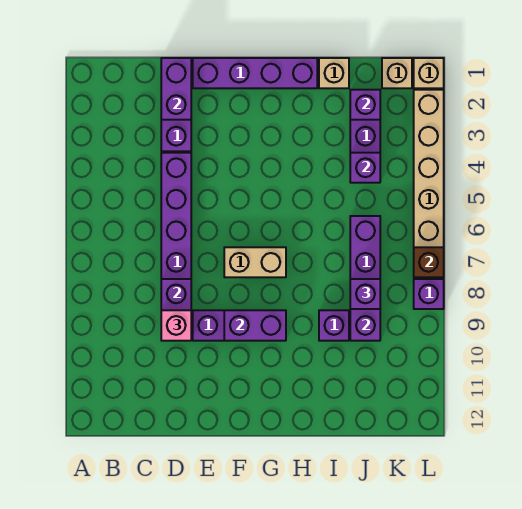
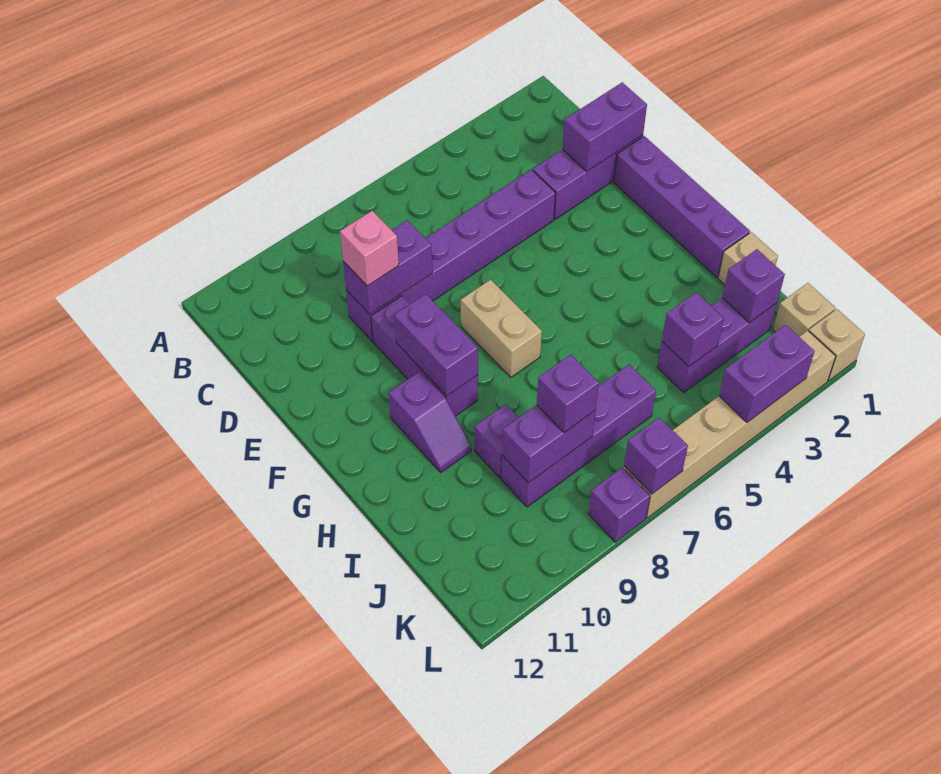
none -> purple 1x2 slope [389,371,472,472]
none -> purple 1x2 brick [719,325,814,422]
brown 1x1 brick [414,247,444,277] -> purple 1x1 brick [624,417,688,494]

